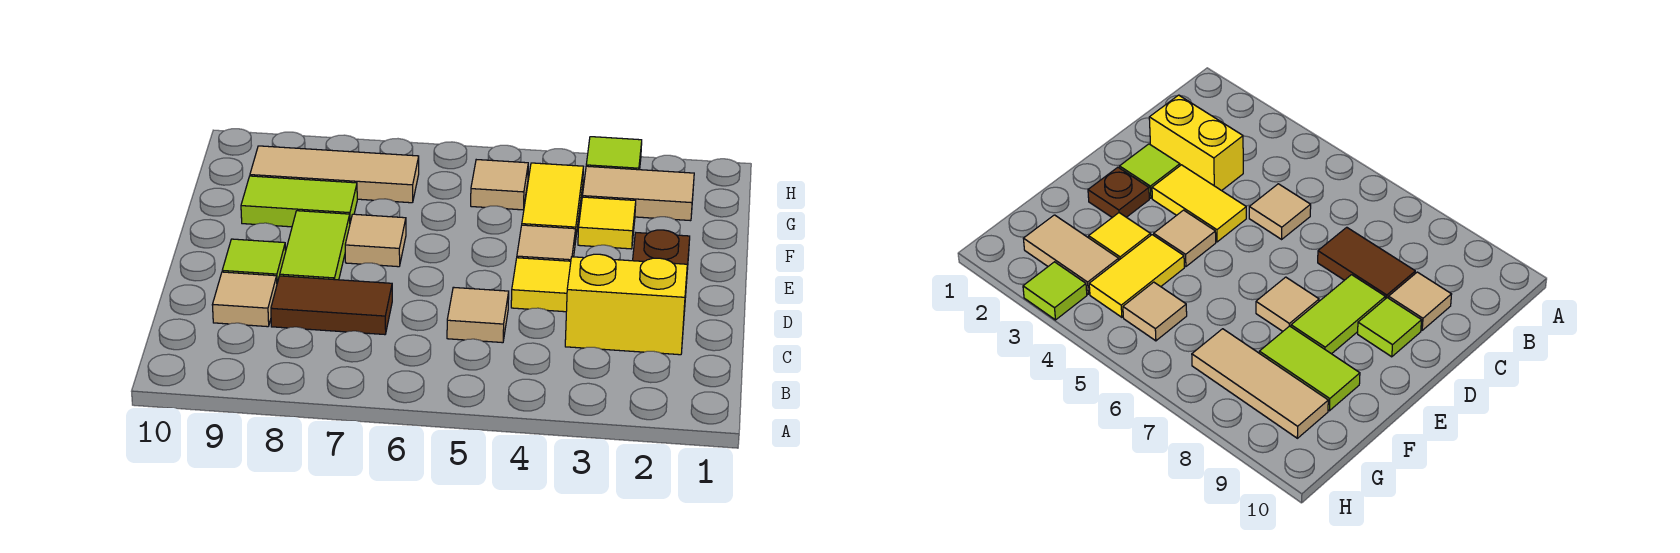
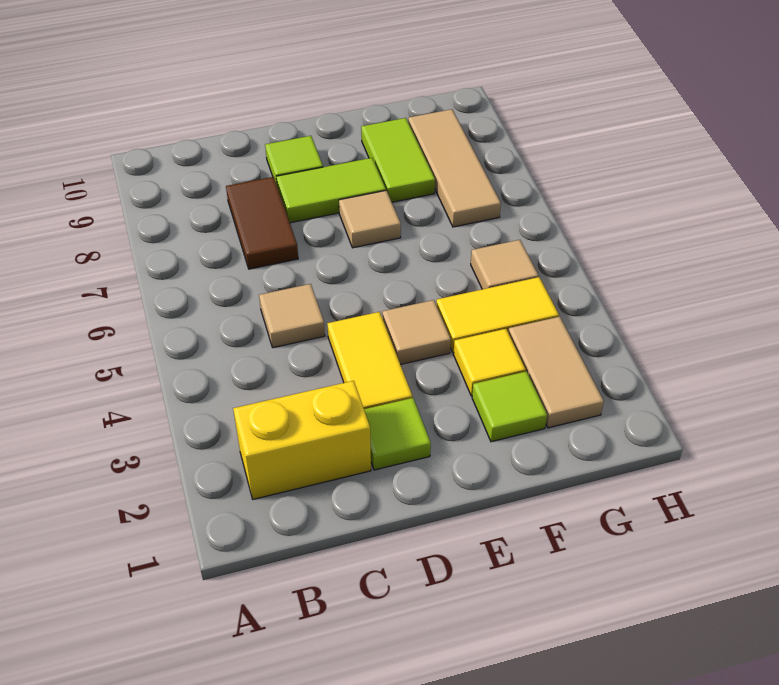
yellow 1x2 brick [565,254,687,355] -> yellow 1x2 brick turned to [233,381,371,499]
tan 1x1 tile [212,272,277,327] -> none
brown 1x1 plate [633,230,690,269] -> none
lime 1x1 tile [586,137,642,170] -> lime 1x1 tile moved to [472,371,547,442]

